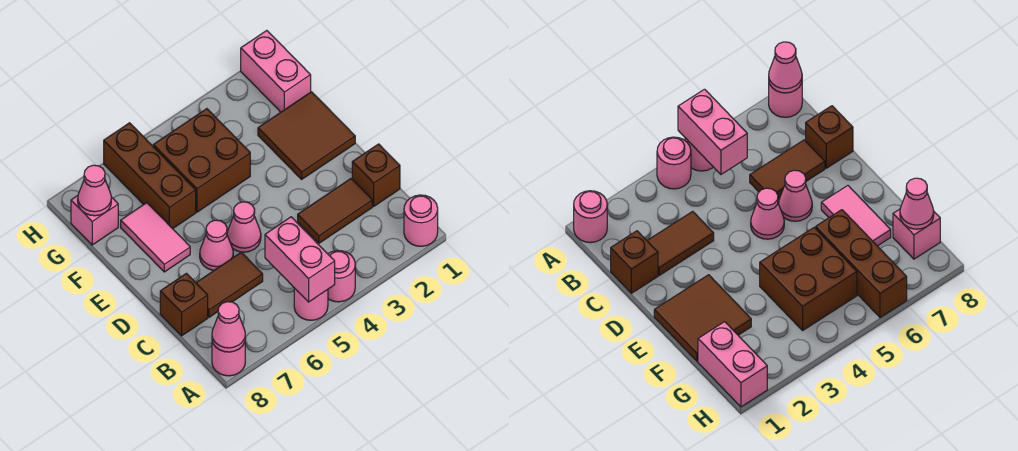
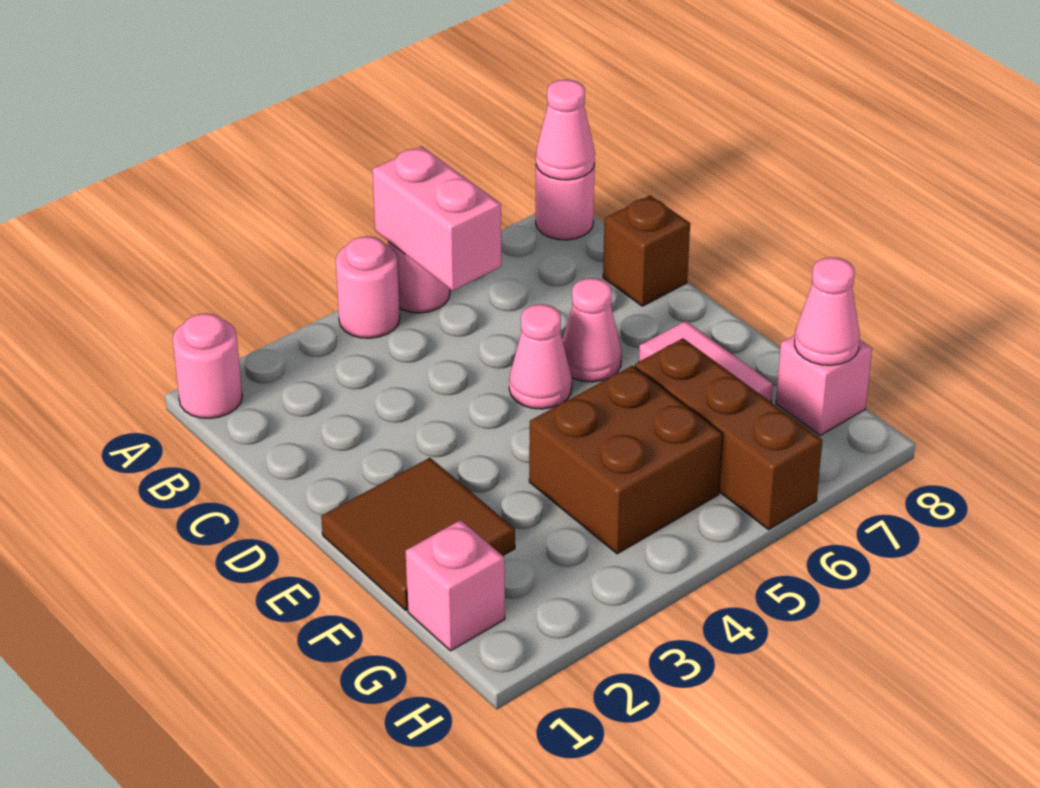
brown 1x1 brick [352,144,400,206] -> none
brown 1x2 tile [298,179,372,243] -> none
brown 1x2 tile [196,252,263,317] -> none
pink 1x2 brick [241,31,311,112] -> pink 1x1 brick [406,520,505,651]

